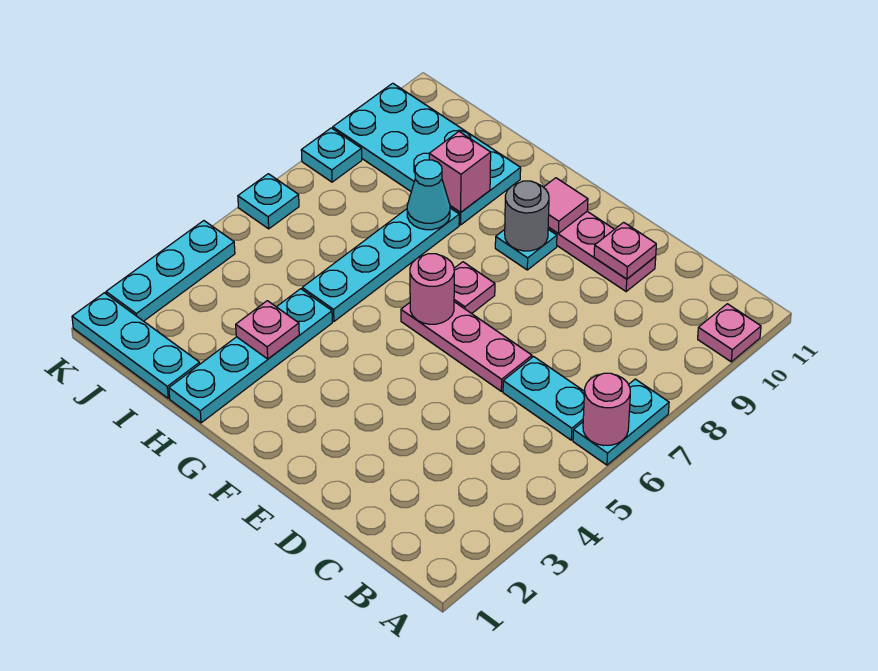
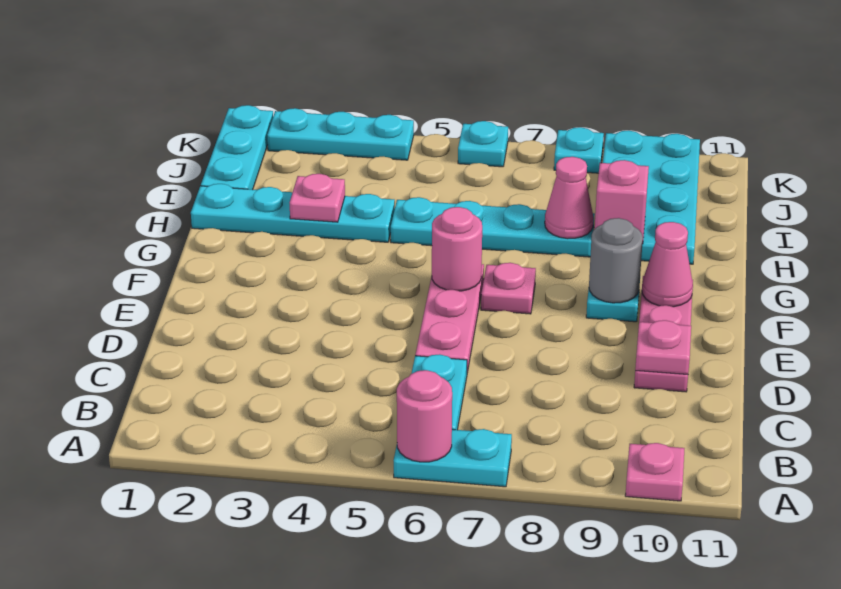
pink 1x1 tile [544,178,588,233] -> pink 1x1 cone [642,222,693,307]
cyan 1x1 cone [407,160,450,230] -> pink 1x1 cone [545,157,594,239]

